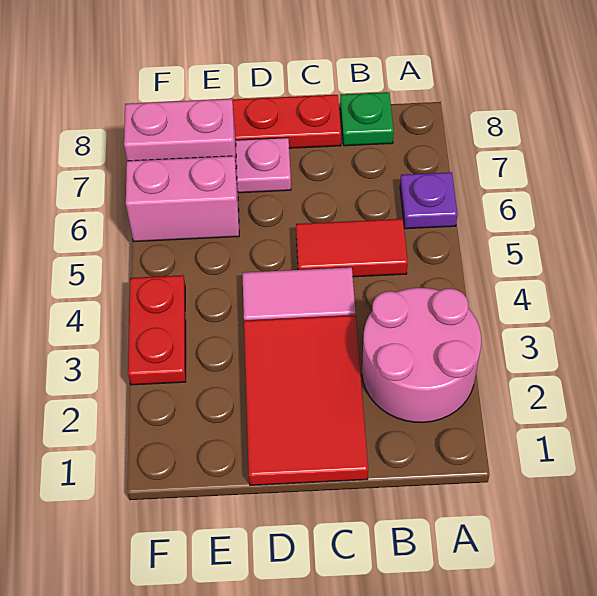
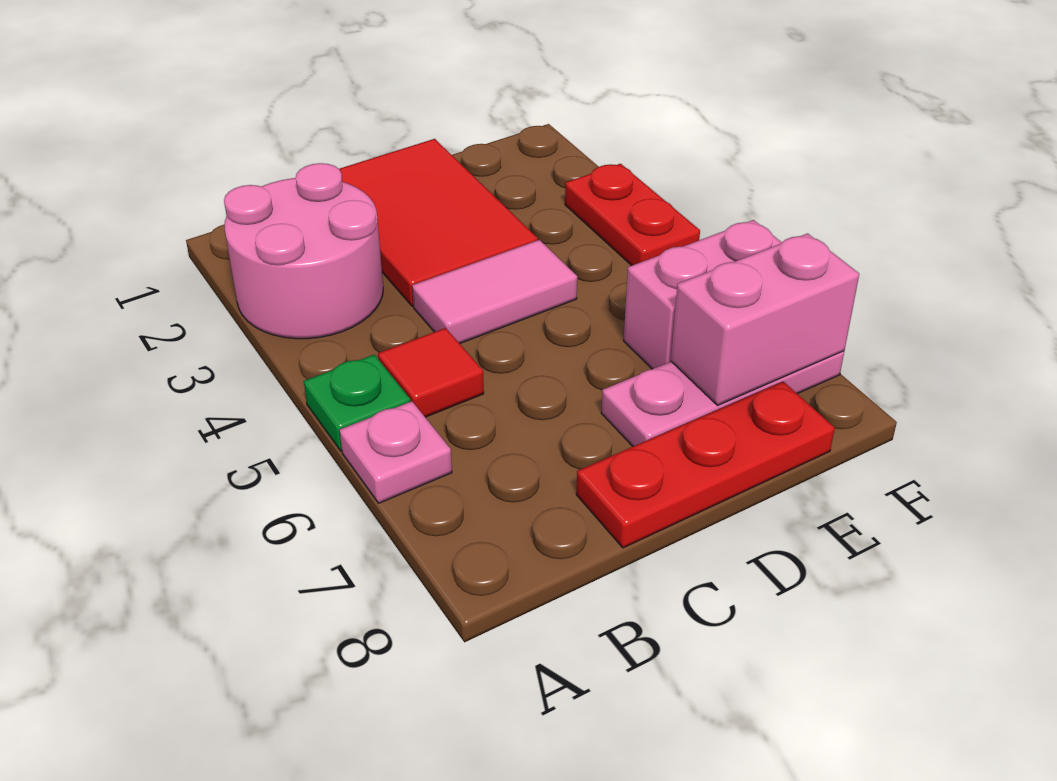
purple 1x1 plate [400,172,458,229] -> pink 1x1 plate [340,401,452,503]
red 1x2 tile [296,219,408,277] -> red 1x1 tile [378,328,484,417]
green 1x1 plate [340,92,394,146] -> green 1x1 plate moved to [304,355,410,451]

